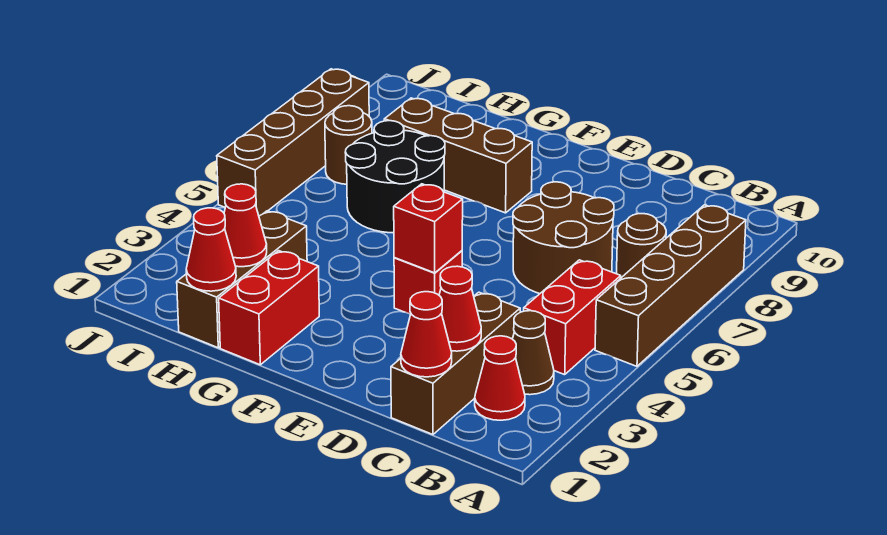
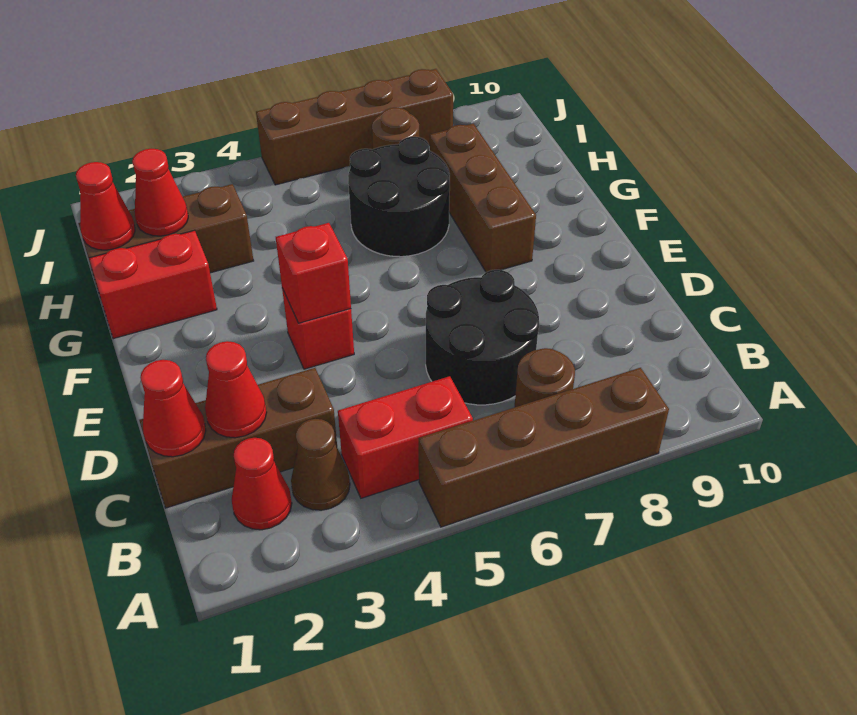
brown 2x2 round brick [513,182,614,294] -> black 2x2 round brick [426,270,539,405]

